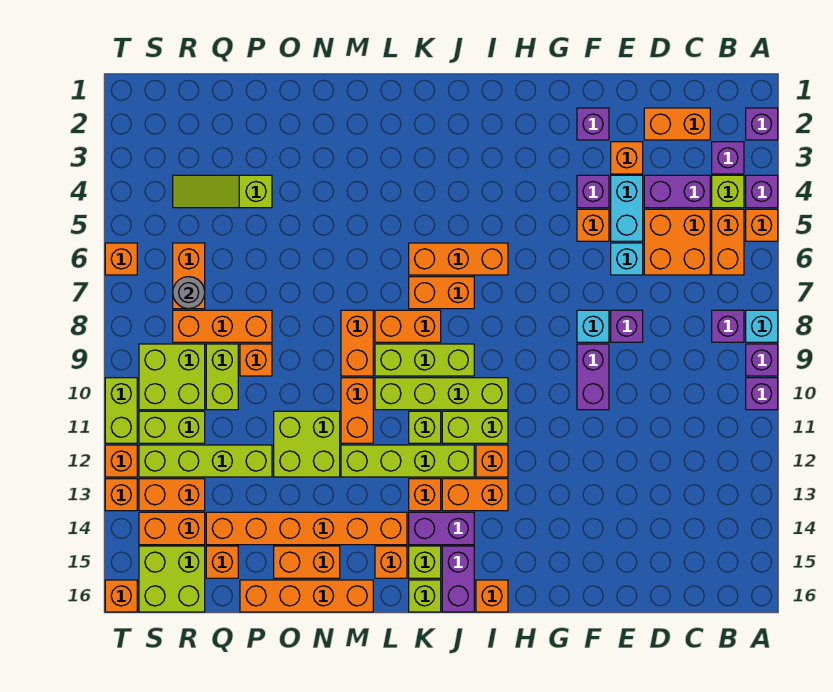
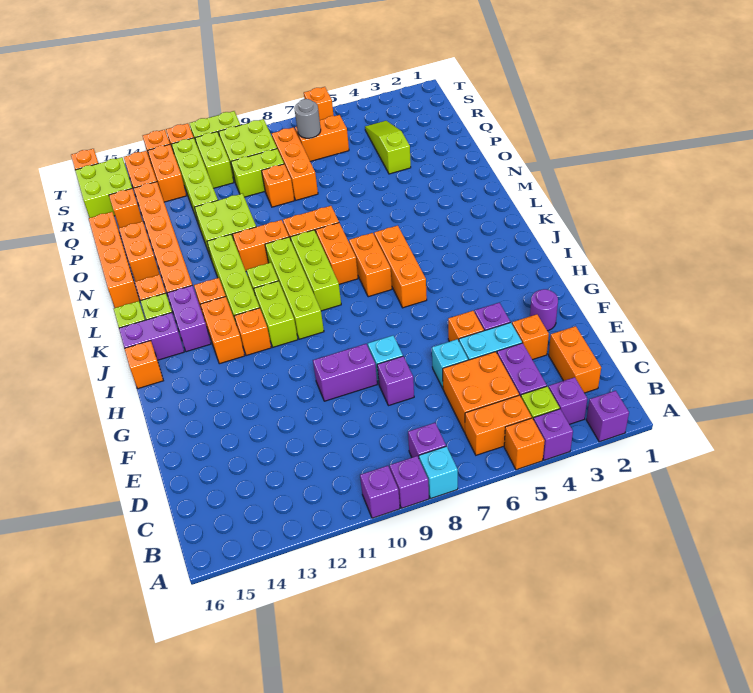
purple 1x1 brick [577,108,609,140] -> purple 1x1 round brick [530,289,558,331]

